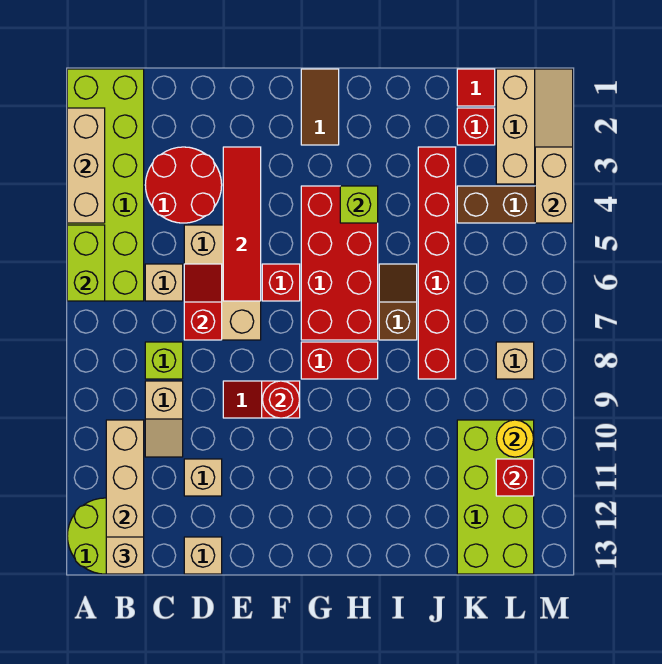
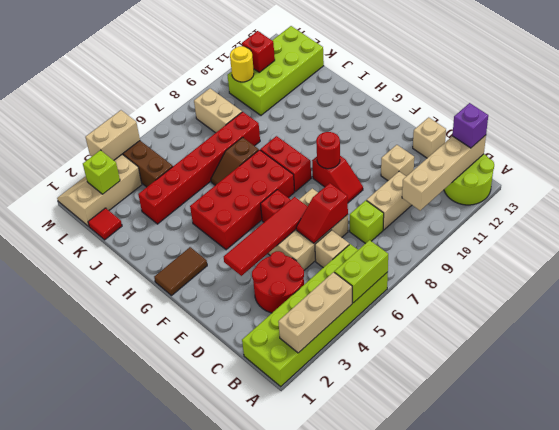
tan 1x1 brick [106,537,144,574] -> purple 1x1 brick [452,103,488,148]
tan 1x2 slope [145,381,183,457] -> tan 1x2 brick [367,172,412,230]
lime 1x1 brick [340,186,378,223] -> lime 1x1 brick moved to [83,150,120,194]
red 1x1 brick [457,108,495,145] -> none
tan 1x1 brick [496,342,534,379] -> tan 1x2 brick [194,88,242,133]

